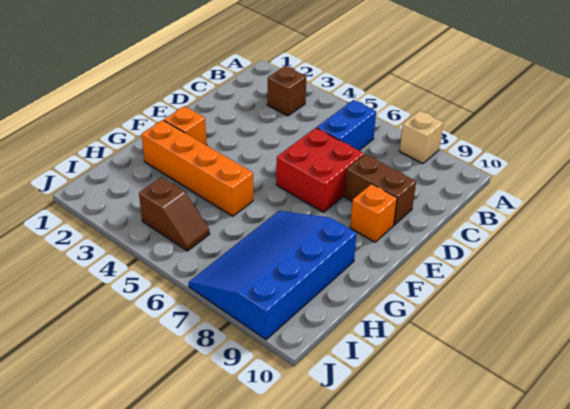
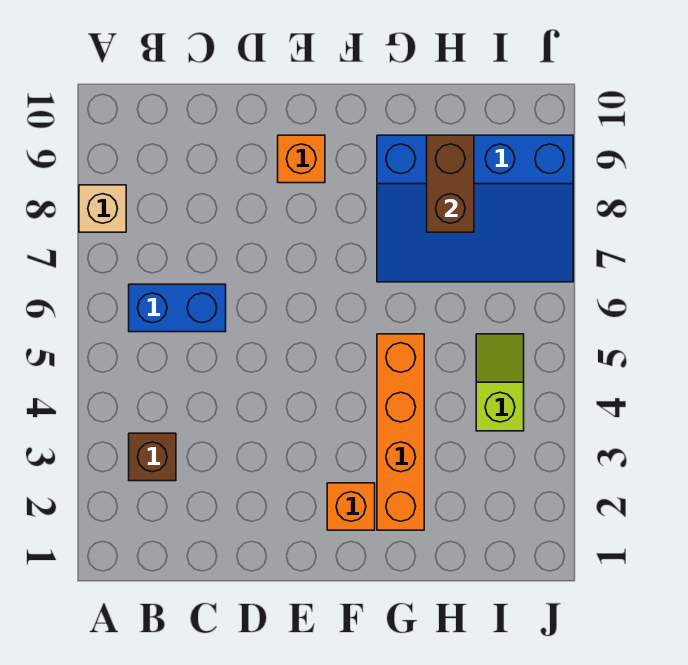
red 2x2 brick [276,128,364,212] -> none
brown 1x2 brick [345,154,416,225] -> brown 1x2 brick moved to [427,135,474,232]
brown 1x2 slope [139,177,210,251] -> lime 1x2 slope [476,334,524,431]

